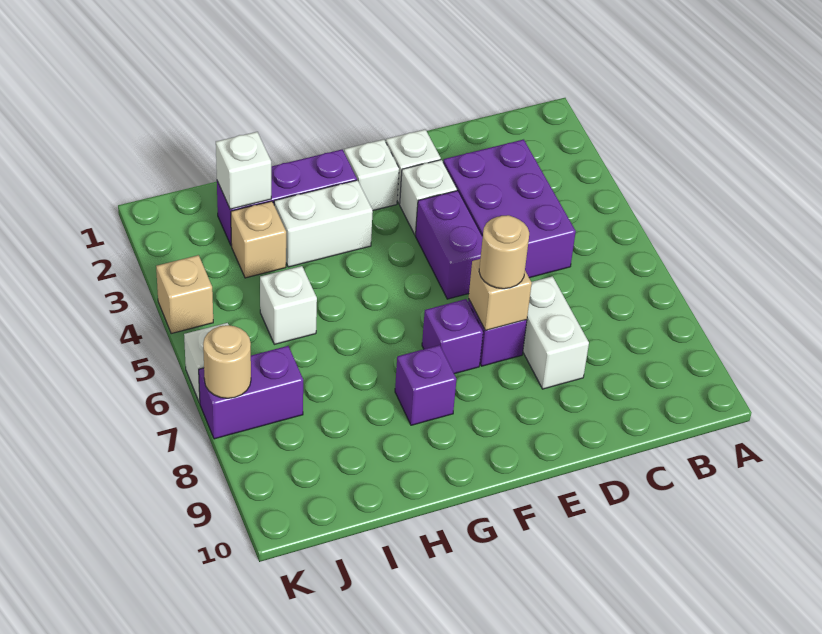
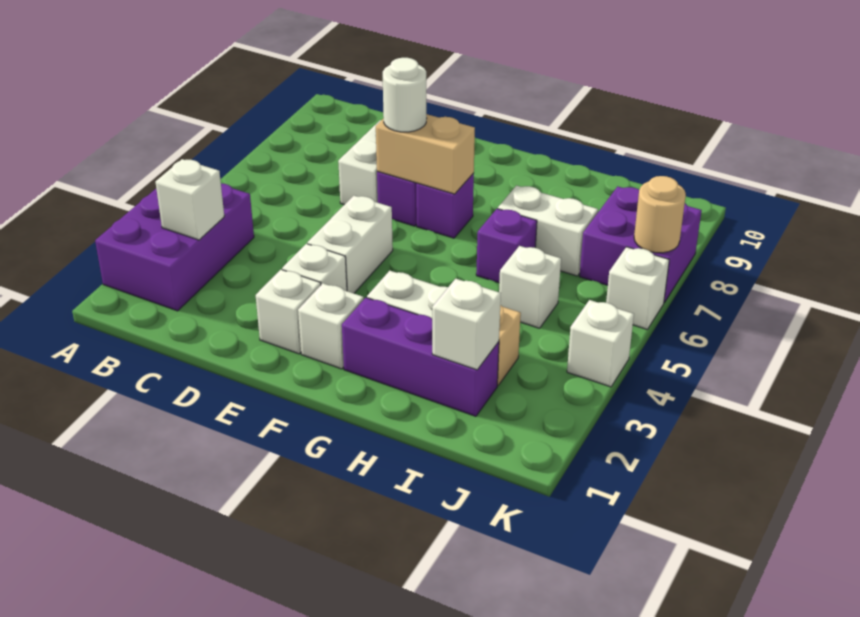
none -> white 1x1 brick [156,159,224,240]
purple 2x3 brick [443,139,576,278] -> purple 2x3 brick moved to [95,183,254,311]
purple 1x2 brick [415,191,483,299] -> white 1x2 brick [307,196,393,293]
tan 1x1 brick [469,259,532,331] -> tan 1x2 brick [375,114,475,194]
tan 1x1 round brick [479,215,529,289] -> white 1x1 round brick [383,58,427,132]
purple 1x1 brick [395,345,456,425] -> purple 1x1 brick moved to [476,209,537,283]
none -> white 1x2 brick [498,186,598,276]
purple 1x2 brick [199,346,303,439] -> purple 2x2 brick [579,186,702,302]
tan 1x1 brick [156,255,213,334] -> white 1x1 brick [567,300,634,387]

